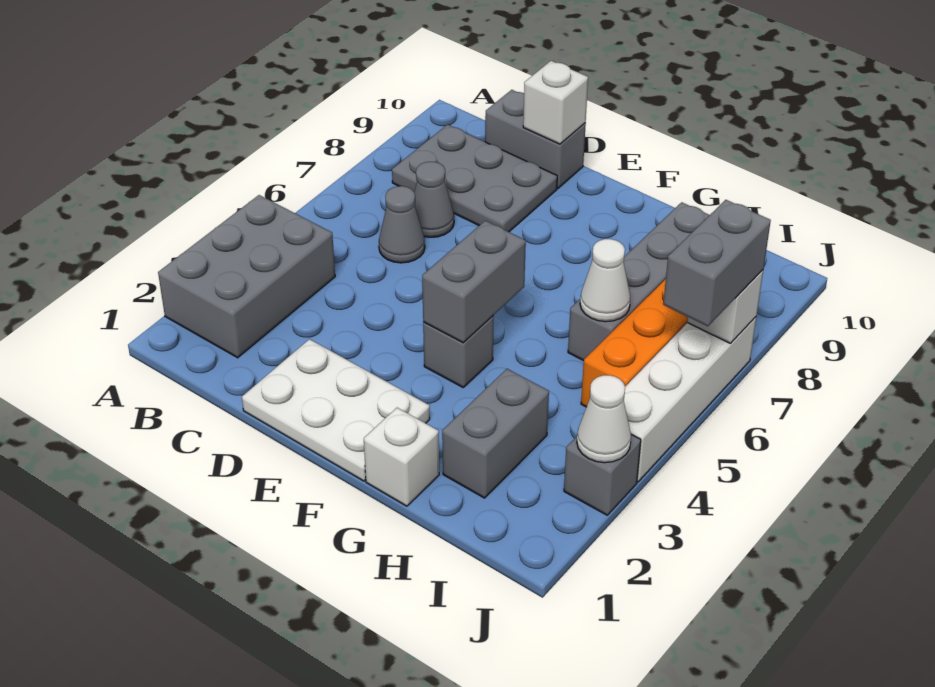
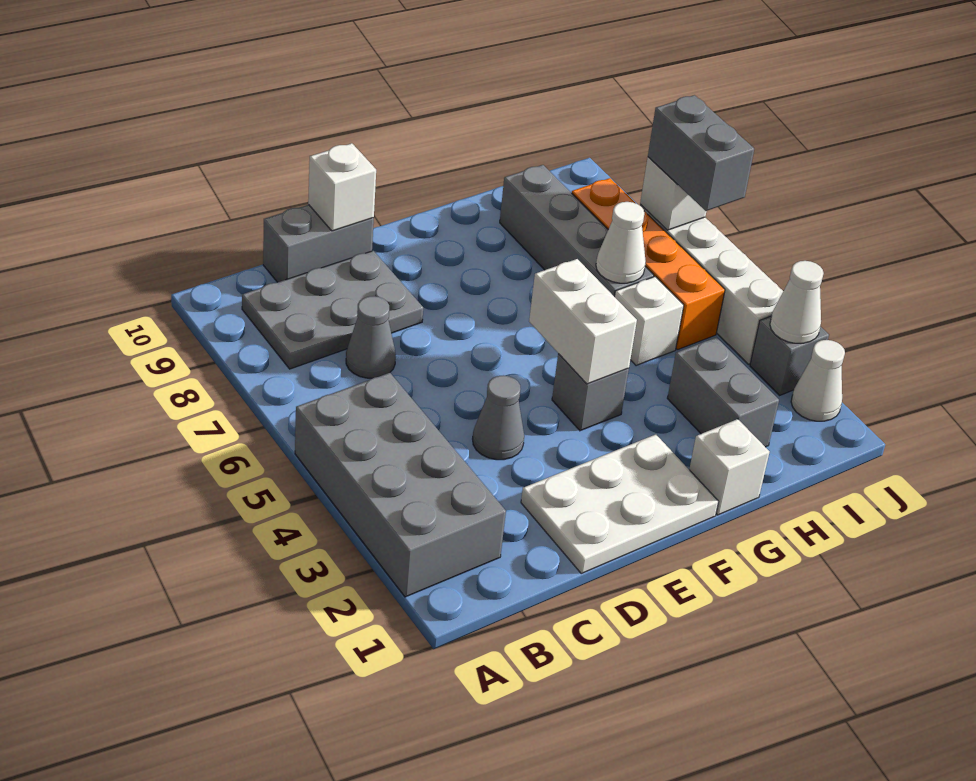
grey 2x3 brick [158,195,335,358] -> grey 2x4 brick [295,373,506,597]
grey 1x1 cone [379,186,425,263] -> grey 1x1 cone moved to [473,375,524,460]
grey 1x2 brick [422,221,526,343] -> white 1x2 brick [529,259,637,384]
none -> white 1x1 brick [615,277,684,366]
none -> white 1x1 cone [791,340,845,421]

